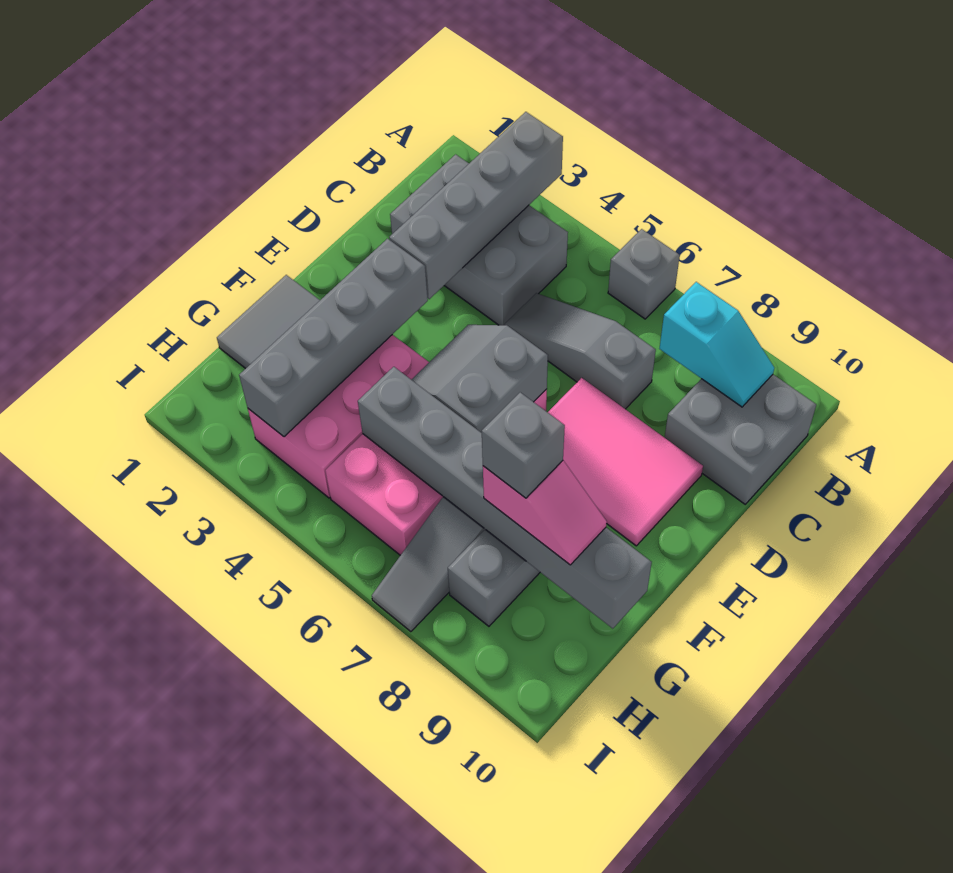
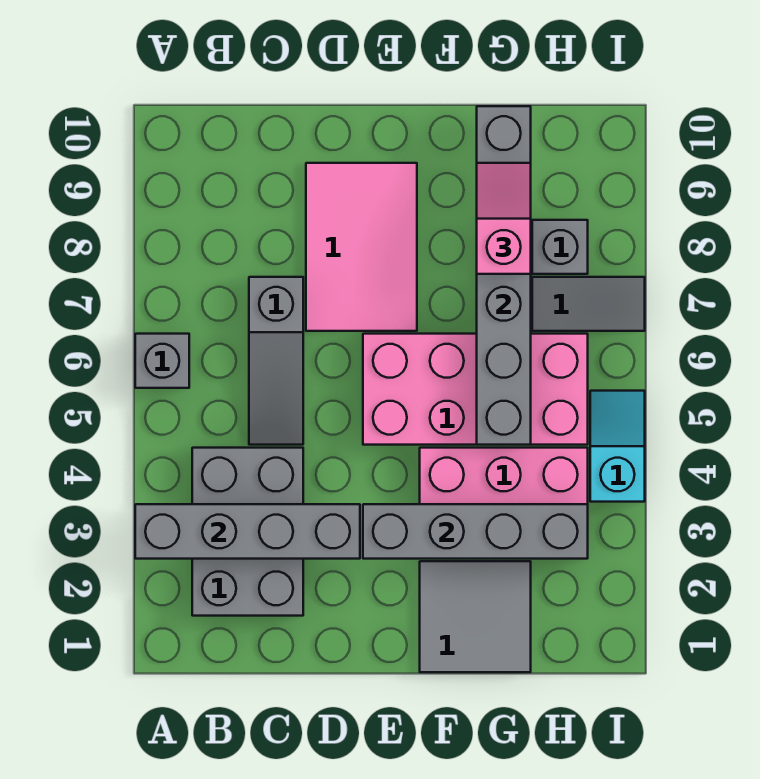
cyan 1x2 slope [659,282,774,407] -> cyan 1x2 slope moved to [590,391,645,502]
grey 2x2 brick [665,375,816,504] -> none
grey 2x2 slope [411,325,548,433] -> none
grey 1x1 brick [482,392,565,498] -> none

